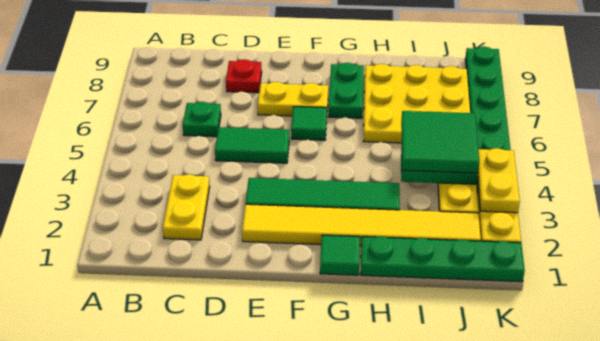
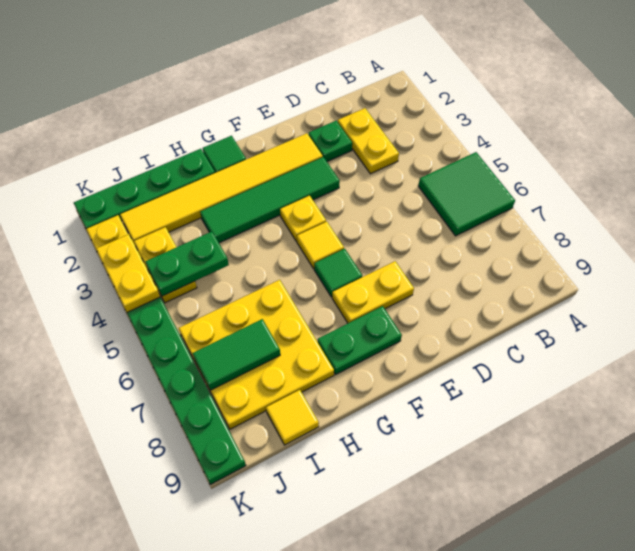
green 1x1 plate [183,102,221,137] -> green 1x1 plate moved to [309,121,352,162]
green 1x2 tile [215,127,289,163] -> green 1x2 tile moved to [193,319,280,390]
red 1x1 plate [226,59,262,93] -> none
none -> yellow 1x1 plate [280,196,326,241]
none -> yellow 1x1 tile [297,222,344,269]
green 1x2 plate [329,63,364,118] -> green 1x2 plate turned to [318,306,402,374]
green 2x2 tile [401,111,479,173] -> green 2x2 tile moved to [418,152,515,236]
none -> yellow 1x1 tile [266,390,319,445]

